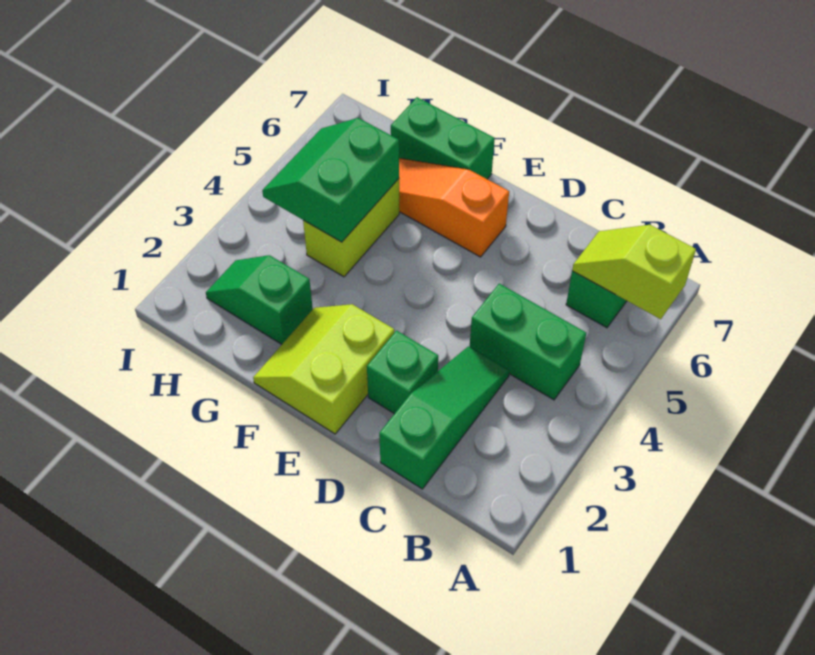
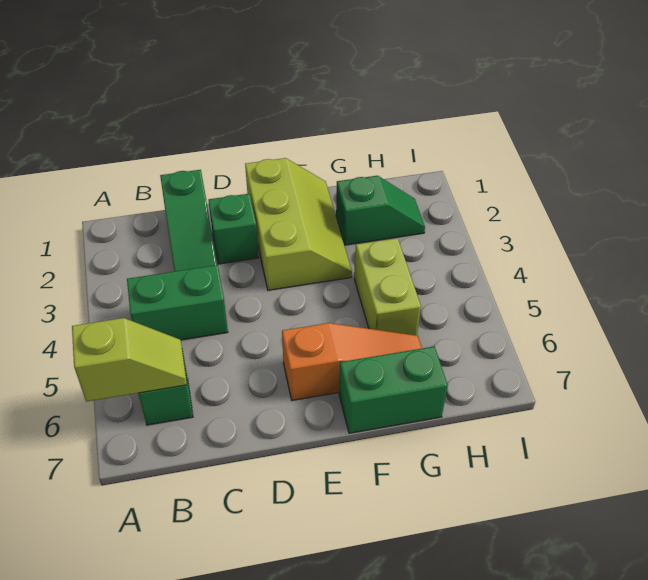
lime 2x2 slope [253,304,394,434] -> lime 2x3 slope [245,158,352,290]
green 2x2 slope [262,118,399,242] -> none

